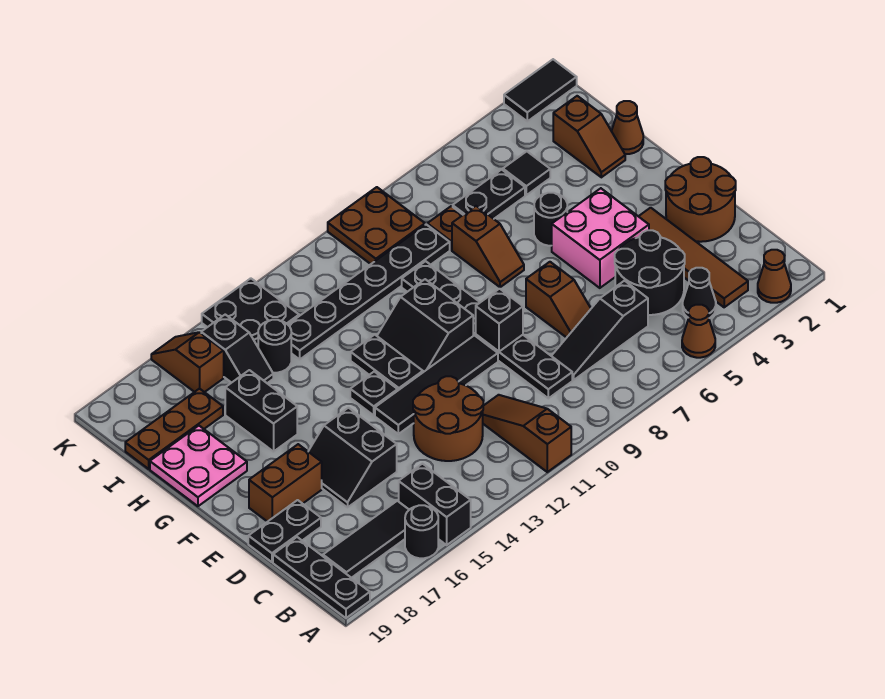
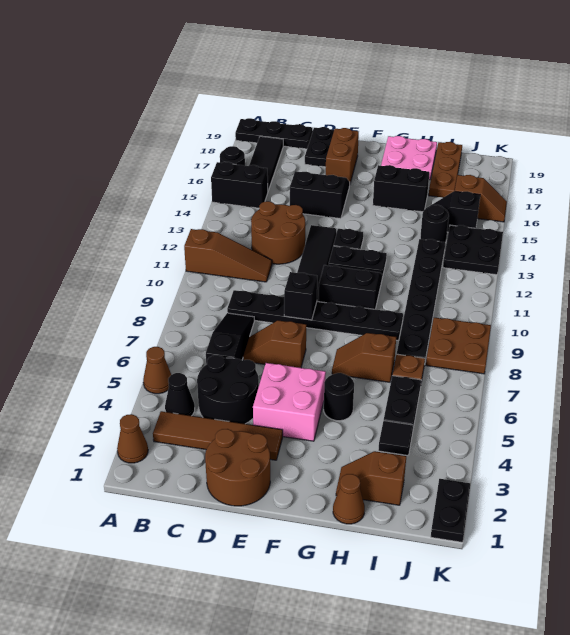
black 1x2 tile [504,59,577,121] -> black 1x2 plate [431,479,470,542]

